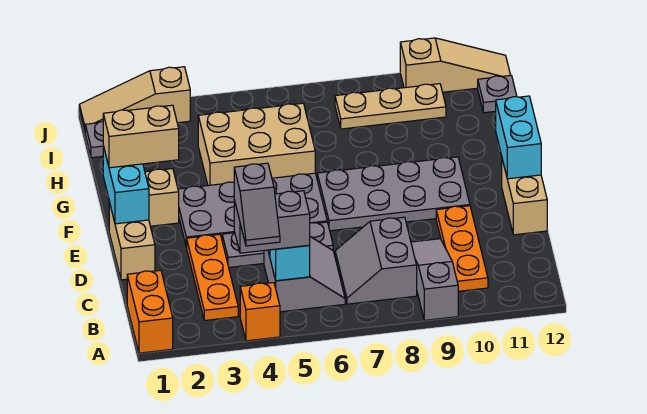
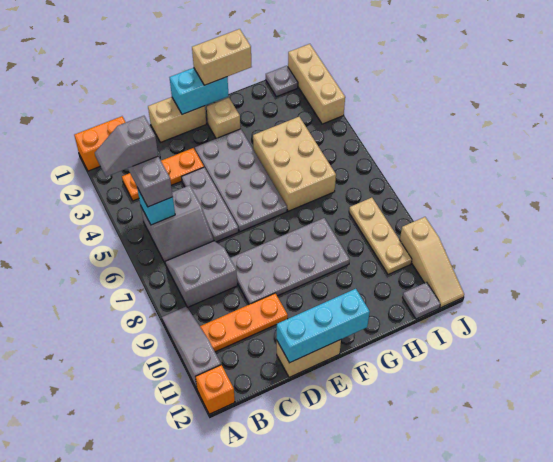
orange 1x1 brick [240,283,280,341] -> orange 1x1 brick moved to [196,365,235,414]
grey 1x3 slope [411,239,458,320] -> grey 1x3 slope turned to [162,306,221,388]
grey 2x4 plate [317,157,470,231] -> grey 2x4 plate turned to [230,218,350,304]
cyan 1x2 brick [496,96,541,179] -> cyan 1x3 brick [277,289,370,363]
tan 1x2 brick [103,105,179,168] -> tan 1x2 brick turned to [192,29,252,85]
tan 1x3 slope [79,67,190,131] -> tan 1x3 brick [288,44,345,124]

